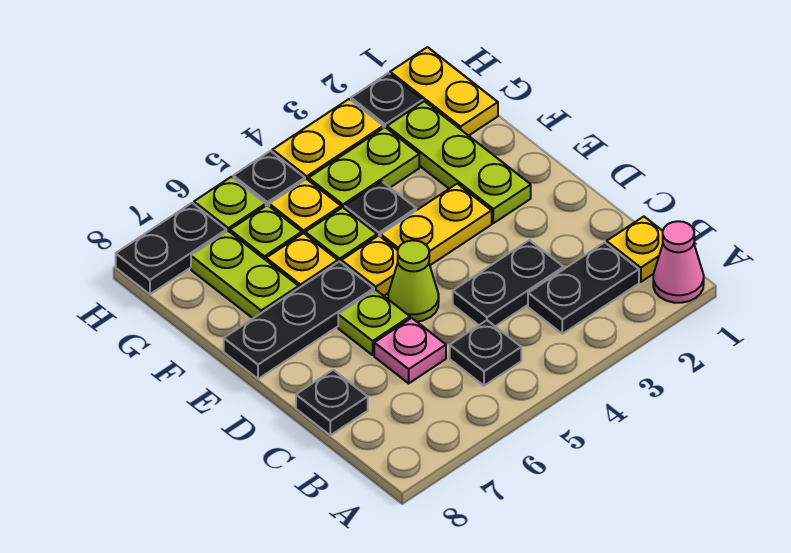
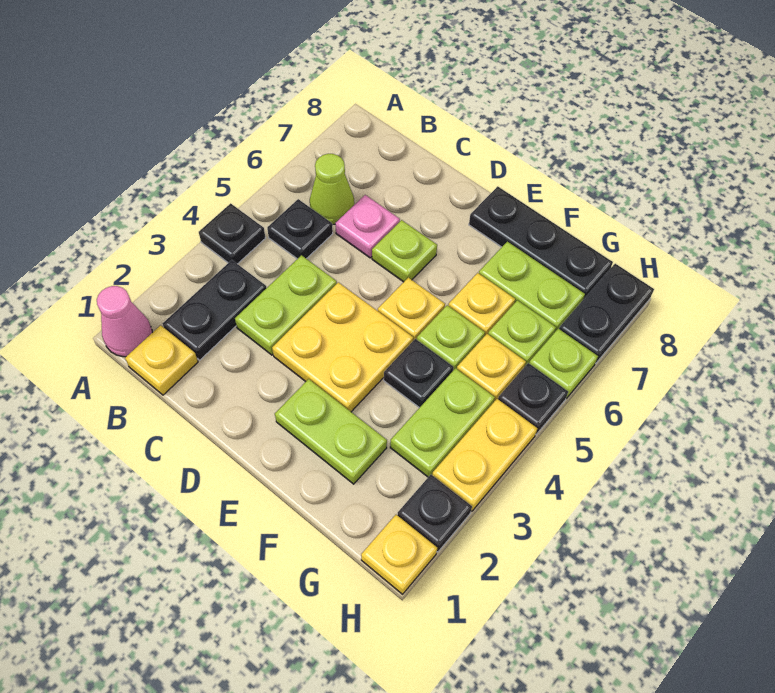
black 1x2 plate [453,240,564,326] -> lime 1x2 plate [235,255,337,355]
black 1x1 plate [296,370,368,435] -> black 1x1 plate moved to [199,203,265,264]
lime 1x1 cone [388,240,439,322] -> lime 1x1 cone moved to [310,154,354,225]
lime 1x3 plate [387,101,531,223] -> lime 1x2 plate [275,379,387,484]
yellow 1x2 plate [381,184,492,265] -> yellow 2x2 plate [272,282,413,412]
black 1x3 plate [224,261,374,379] -> black 1x3 plate turned to [469,186,613,298]
yellow 1x2 plate [390,47,498,136] -> yellow 1x1 plate [361,515,437,594]

